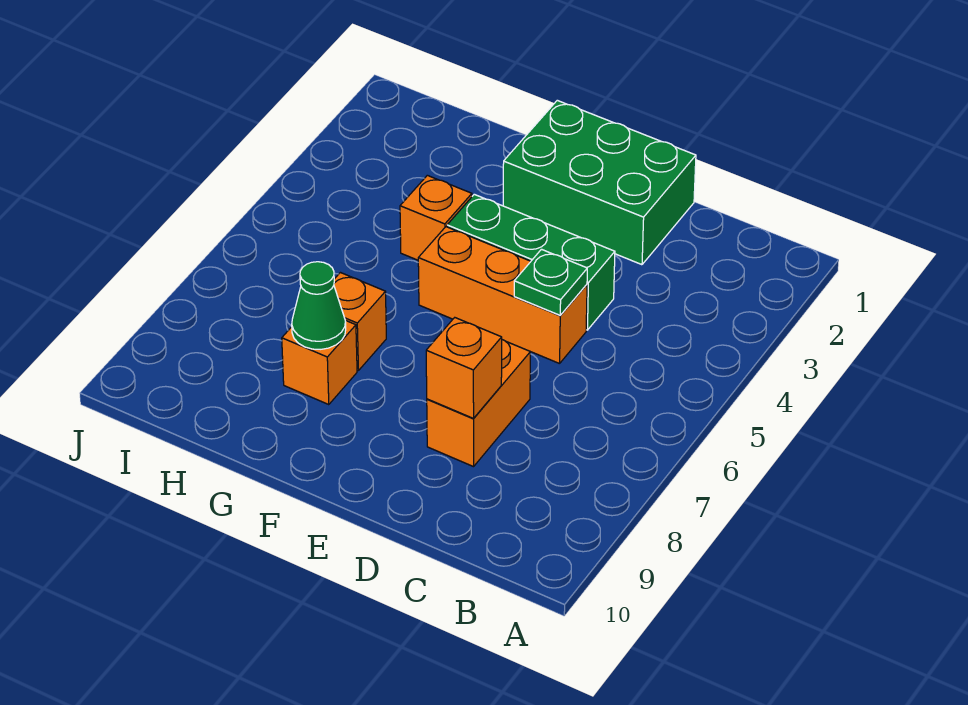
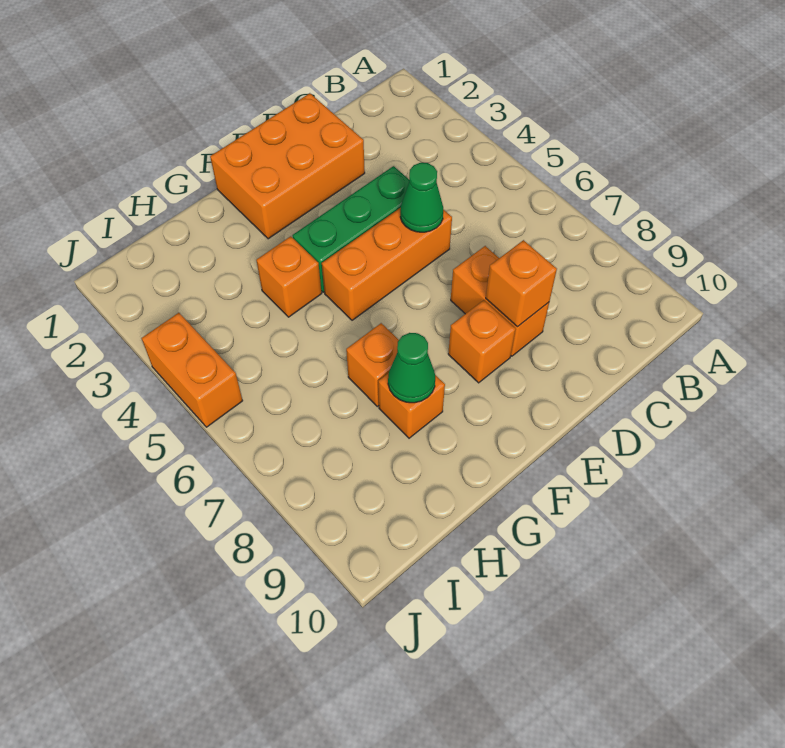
green 2x3 brick [503,100,696,265] -> orange 2x3 brick [210,93,365,239]
green 1x1 plate [514,249,587,315] -> green 1x1 cone [400,163,443,232]
none -> orange 1x1 brick [448,300,516,383]
none -> orange 1x2 brick [142,313,243,427]

